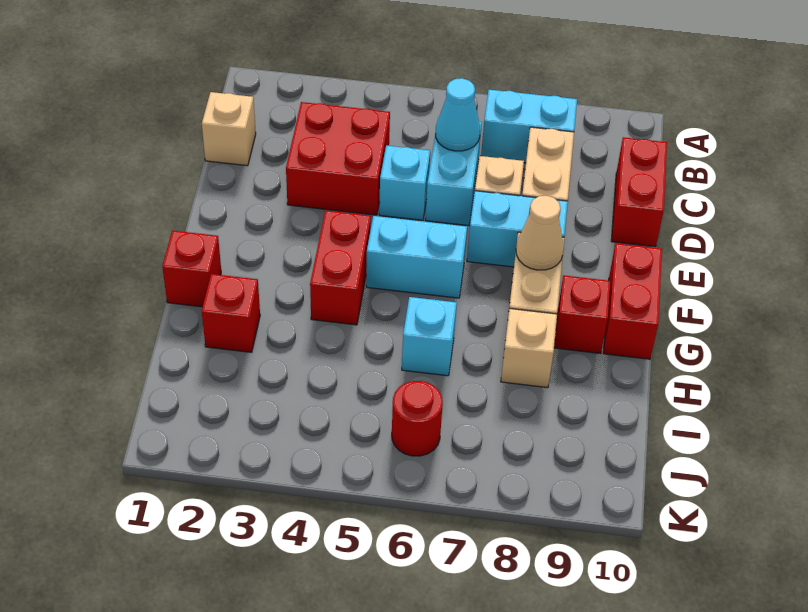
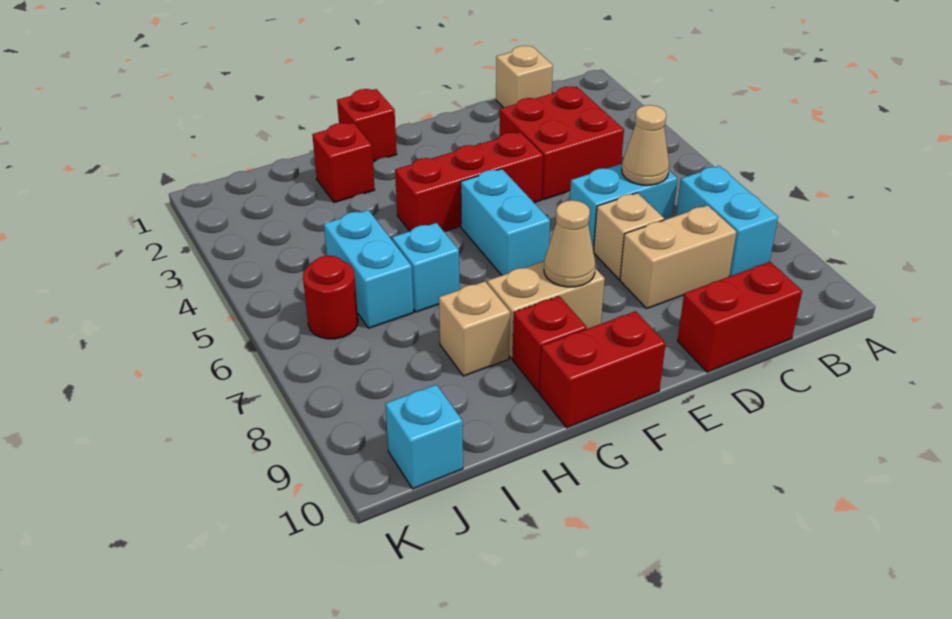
cyan 1x1 cone [436,78,480,151] -> tan 1x1 cone [622,105,669,185]
cyan 1x1 brick [379,146,430,220] -> cyan 1x1 brick moved to [385,385,463,489]
cyan 1x2 brick [467,191,568,267] -> cyan 1x2 brick moved to [324,210,414,328]
red 1x2 brick [310,210,371,325] -> red 1x3 brick [395,132,543,232]

